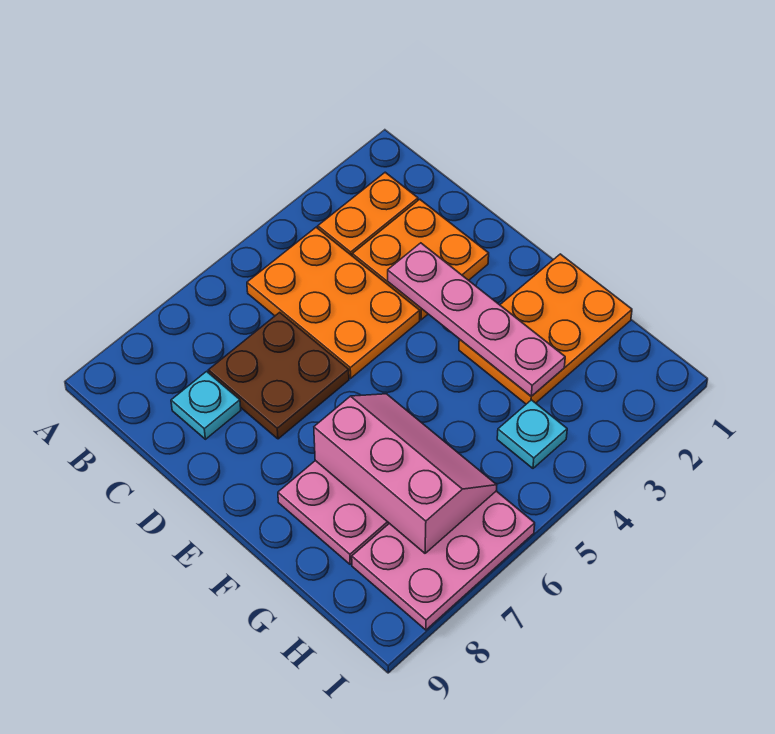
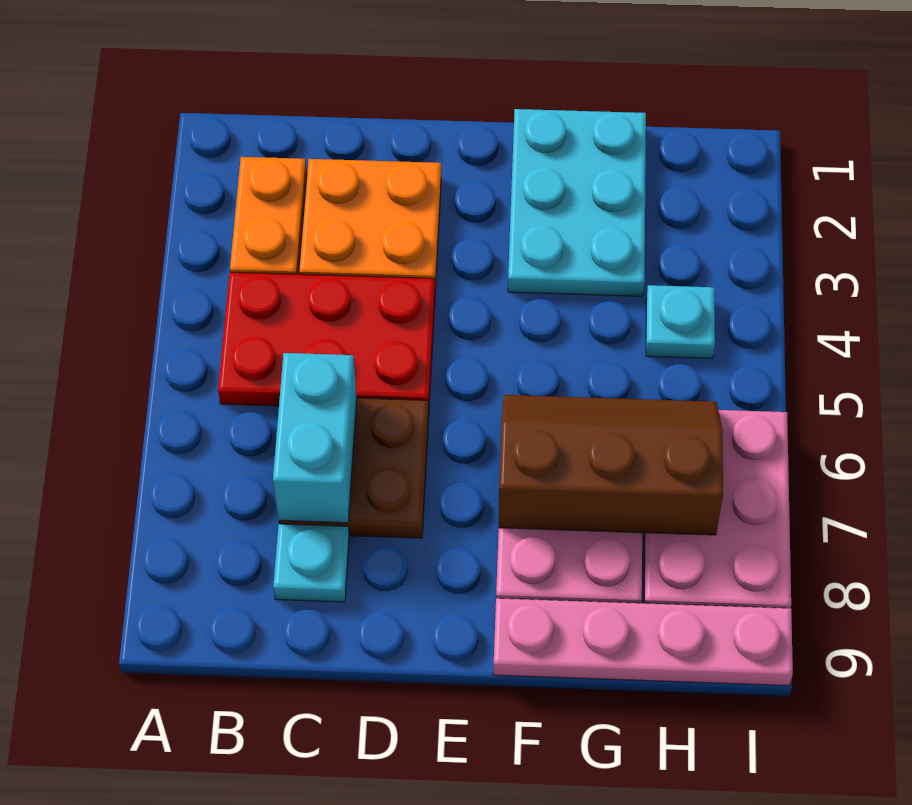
orange 2x3 plate [247,227,420,378] -> red 2x3 plate [218,272,435,406]
none -> cyan 1x2 brick [273,353,357,523]
pink 1x4 plate [388,243,565,396] -> pink 1x4 plate moved to [493,598,793,686]
orange 2x3 plate [459,254,632,404] -> cyan 2x3 plate [508,109,646,296]
pink 2x3 slope [314,394,497,553] -> brown 2x3 slope [499,395,723,535]

